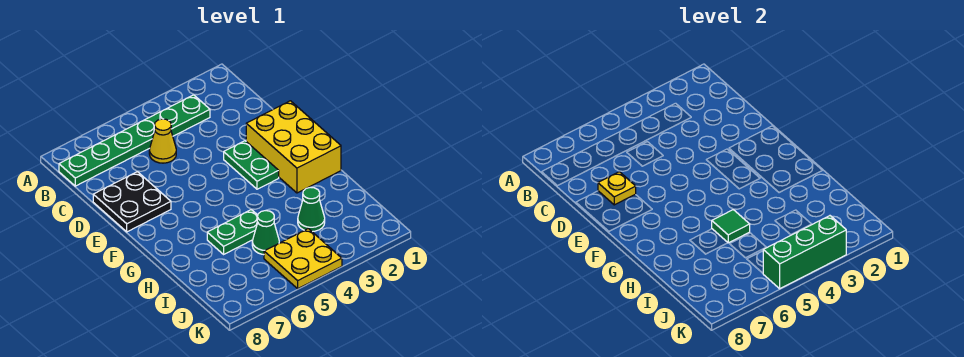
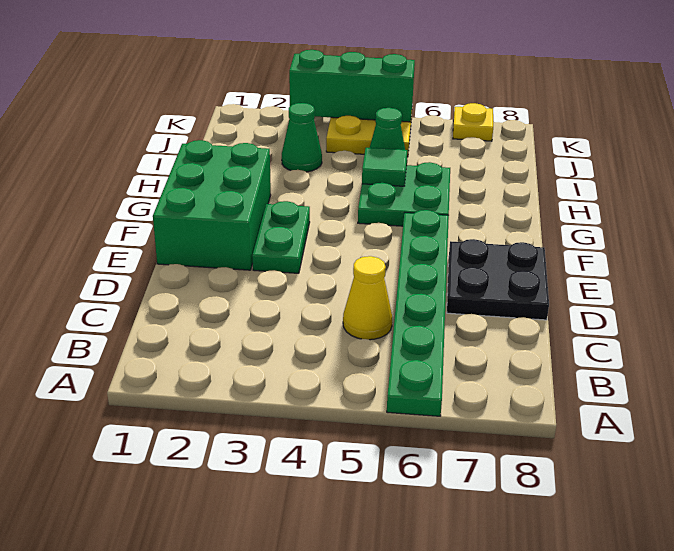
green 1x6 plate [59,95,210,186] -> green 1x6 plate turned to [387,210,449,416]
yellow 1x1 plate [598,172,636,205] -> yellow 1x1 plate moved to [453,103,493,141]
yellow 2x3 brick [246,101,341,193] -> green 2x3 brick [153,140,271,270]
green 1x2 plate [207,210,258,254] -> green 2x2 plate [358,162,450,226]

